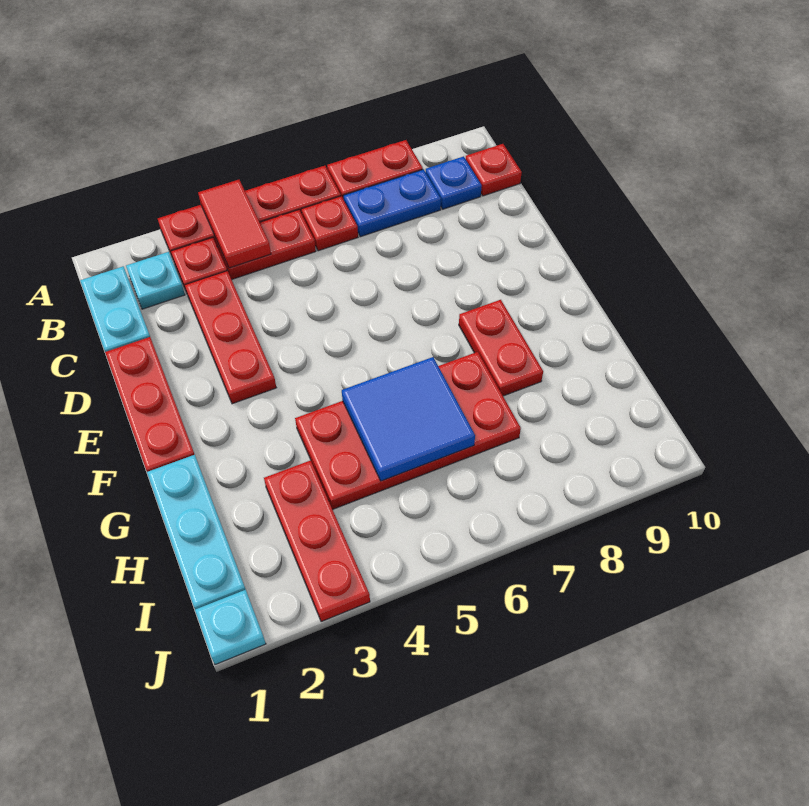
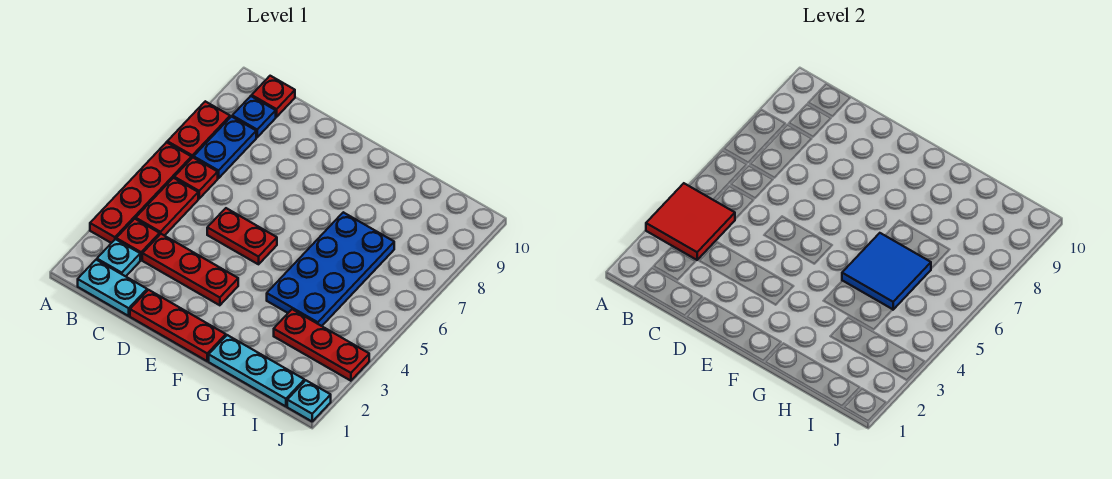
red 1x2 tile [198,180,271,268] -> red 2x2 tile [646,183,735,260]
red 1x2 plate [459,300,543,396] -> red 1x2 plate moved to [207,208,277,264]
red 2x4 plate [295,352,521,509] -> blue 2x4 plate [267,212,394,326]

